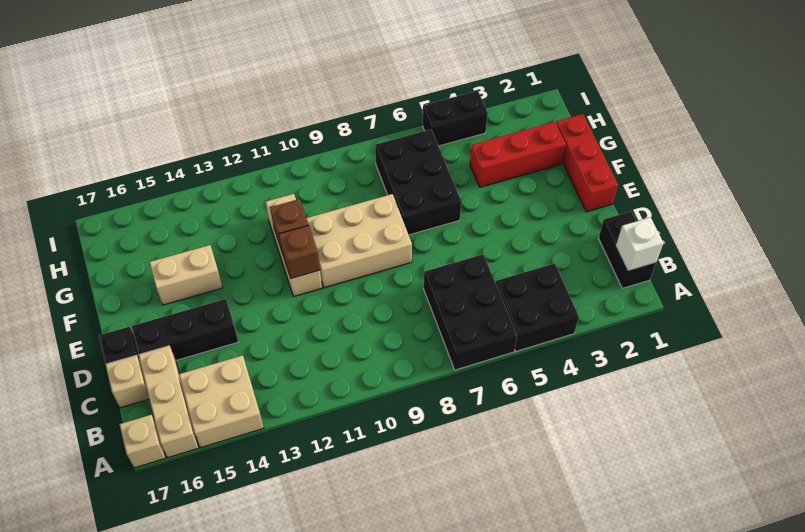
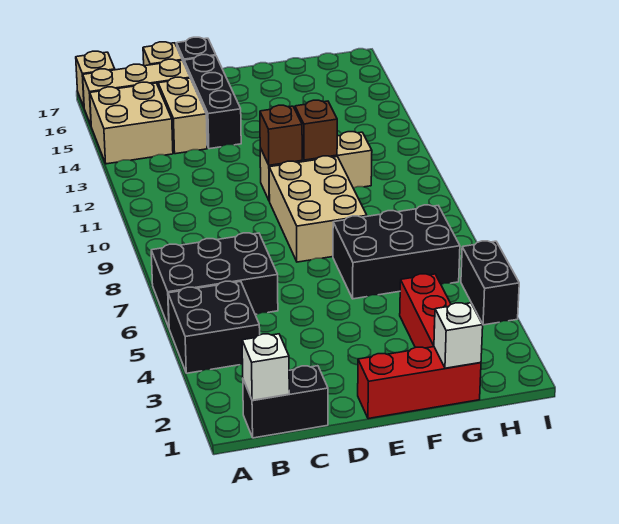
tan 1x2 brick [149,245,223,305] -> tan 1x2 brick moved to [158,77,207,154]
none -> white 1x1 brick [434,303,483,368]

